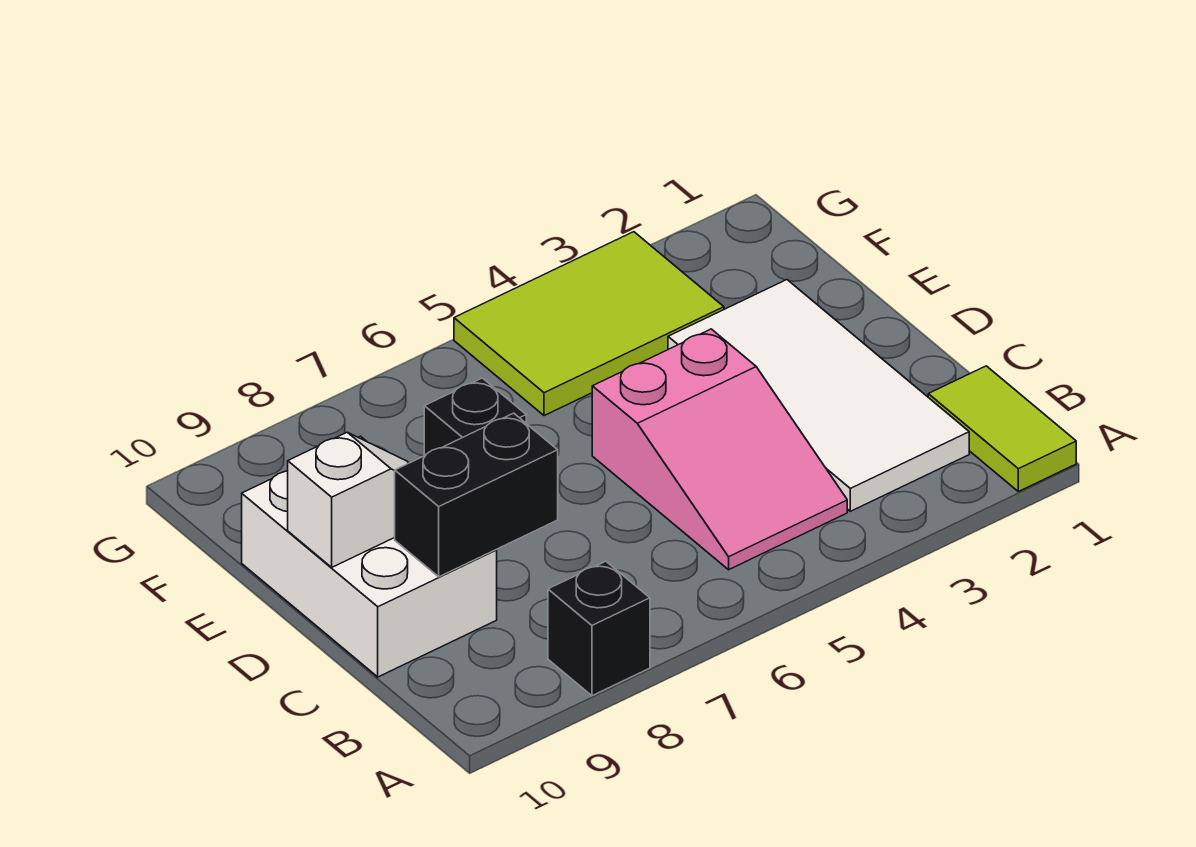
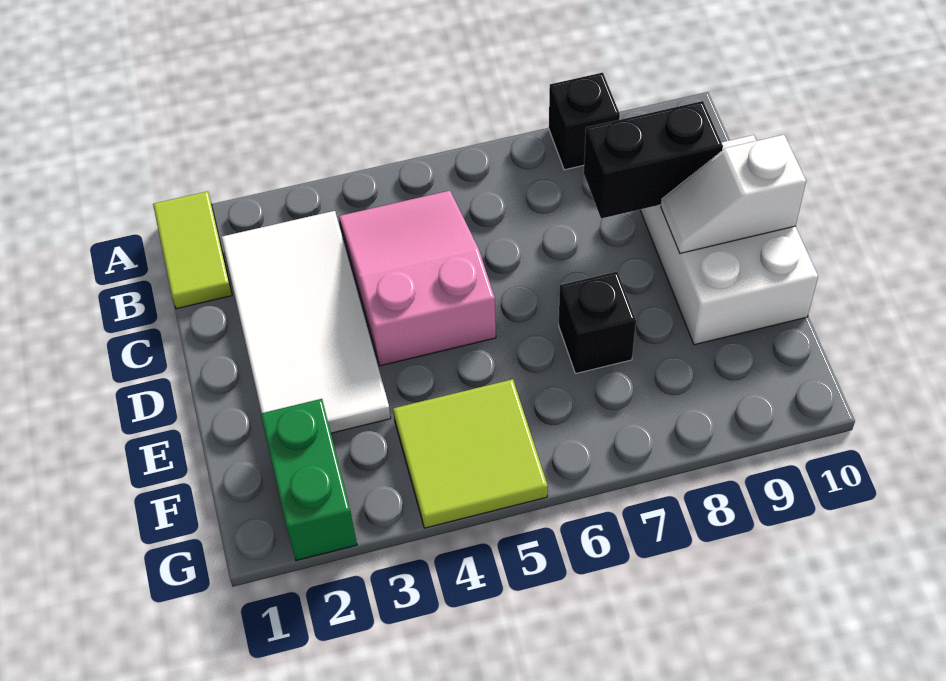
none -> green 1x2 brick [261,399,357,561]
lime 2x3 tile [454,232,724,416] -> lime 2x2 tile [393,379,548,528]

